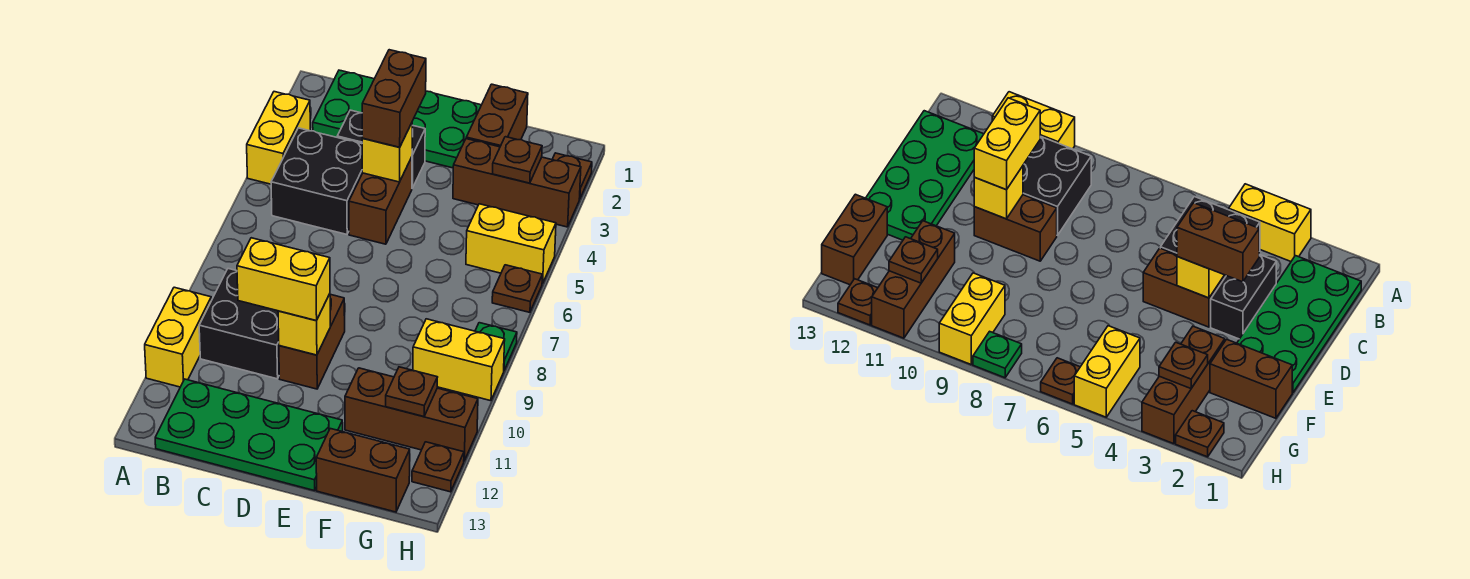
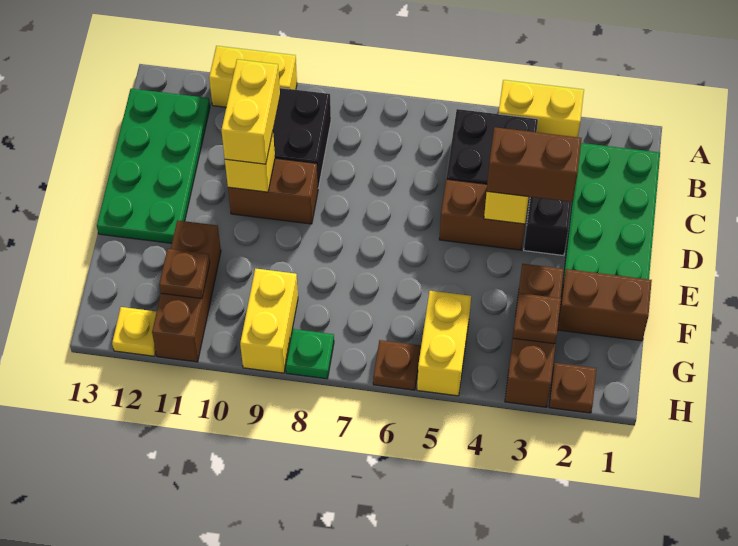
brown 1x2 brick [316,429,410,512] -> none
brown 1x1 plate [412,442,464,492] -> yellow 1x1 plate [112,307,157,356]

